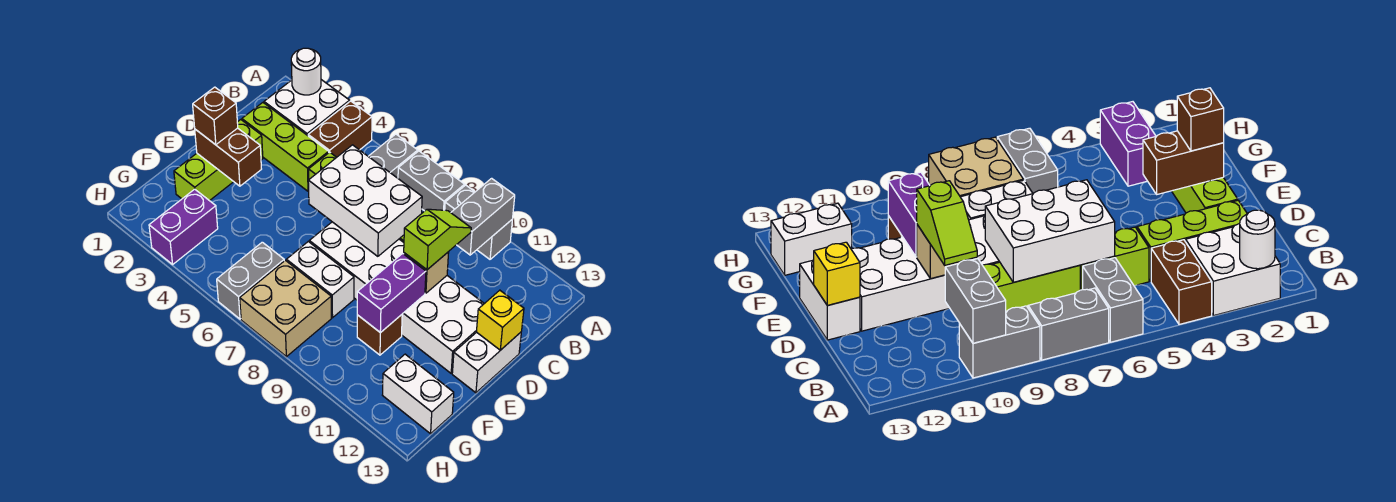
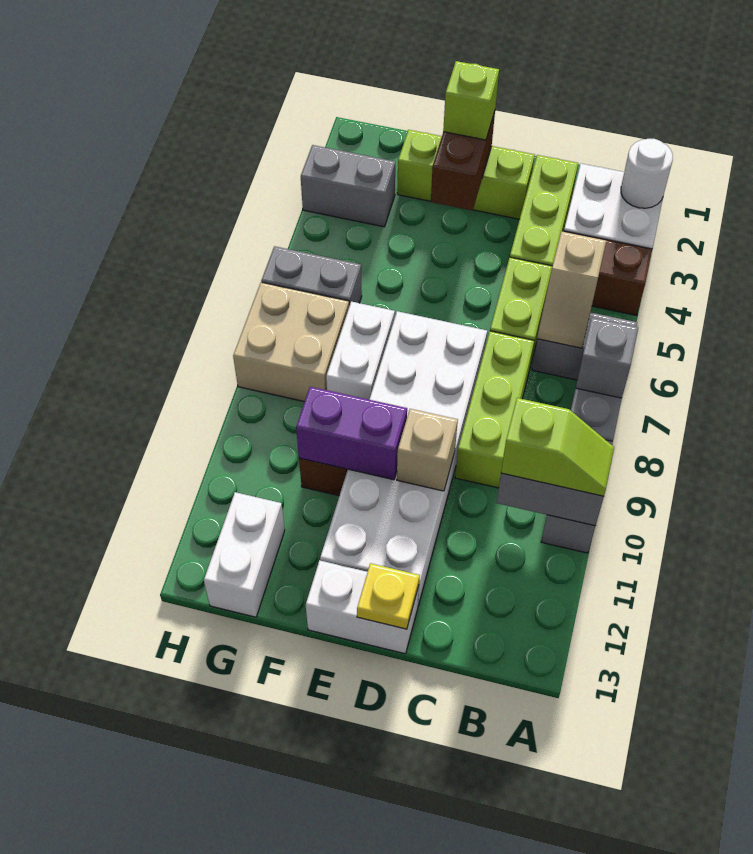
none -> grey 1x1 brick [576,318,638,398]
none -> tan 1x2 slope [537,231,606,348]
white 2x3 brick [308,145,422,256] -> none
lime 1x2 slope [404,209,471,270] -> lime 1x2 slope moved to [501,398,614,496]
yellow 1x1 brick [476,290,524,350] -> yellow 1x1 plate [357,563,420,629]
brown 1x1 brick [193,87,238,145] -> lime 1x1 brick [443,61,499,140]
purple 1x2 brick [149,189,218,264] -> grey 1x2 brick [301,145,395,227]

